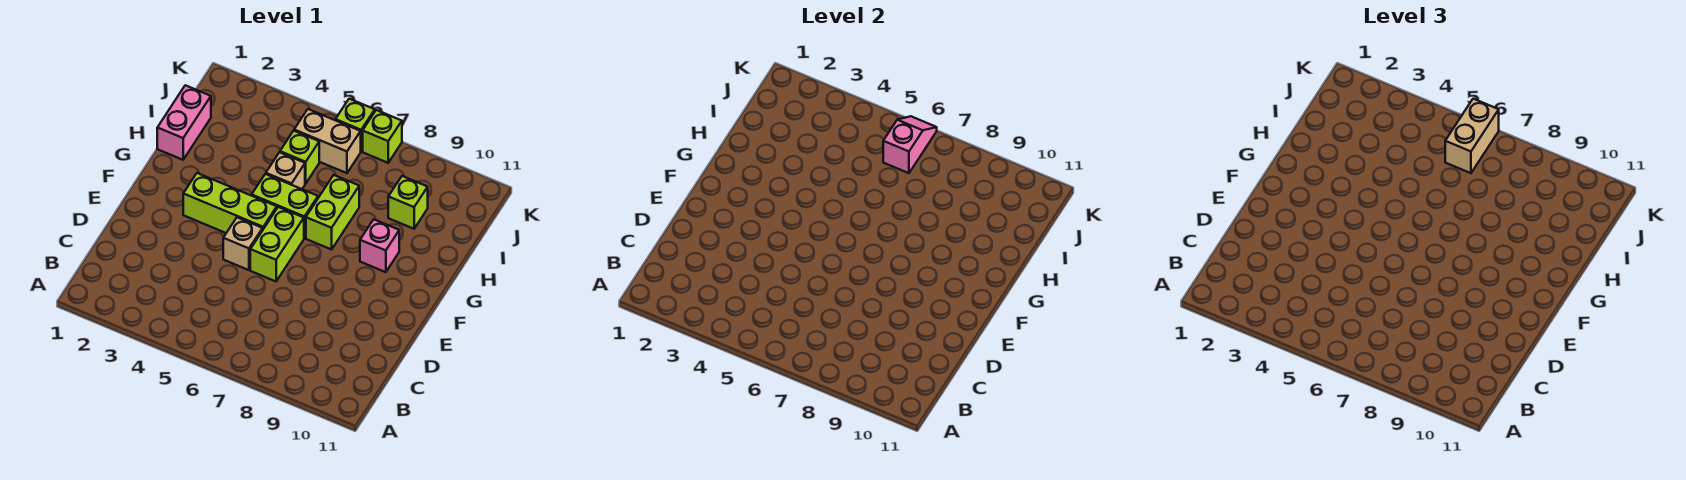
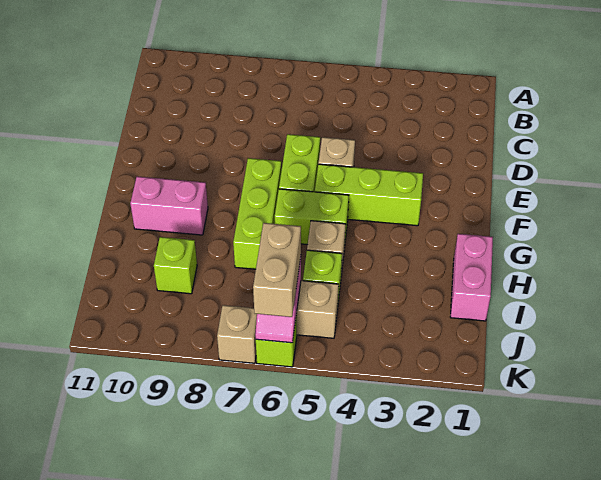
lime 1x2 brick [306,175,359,250] -> lime 1x3 brick [233,158,281,269]
pink 1x1 brick [360,219,399,272] -> pink 1x2 brick [130,176,208,235]
lime 1x1 brick [363,110,402,163] -> tan 1x1 brick [217,305,257,363]

